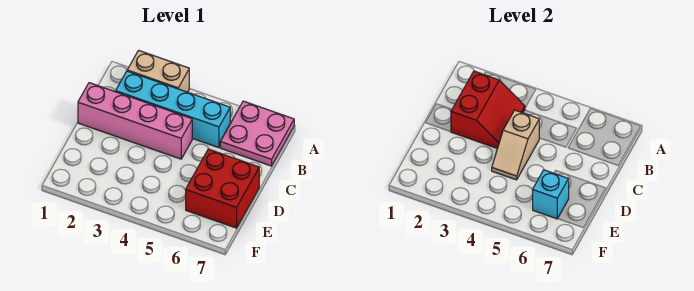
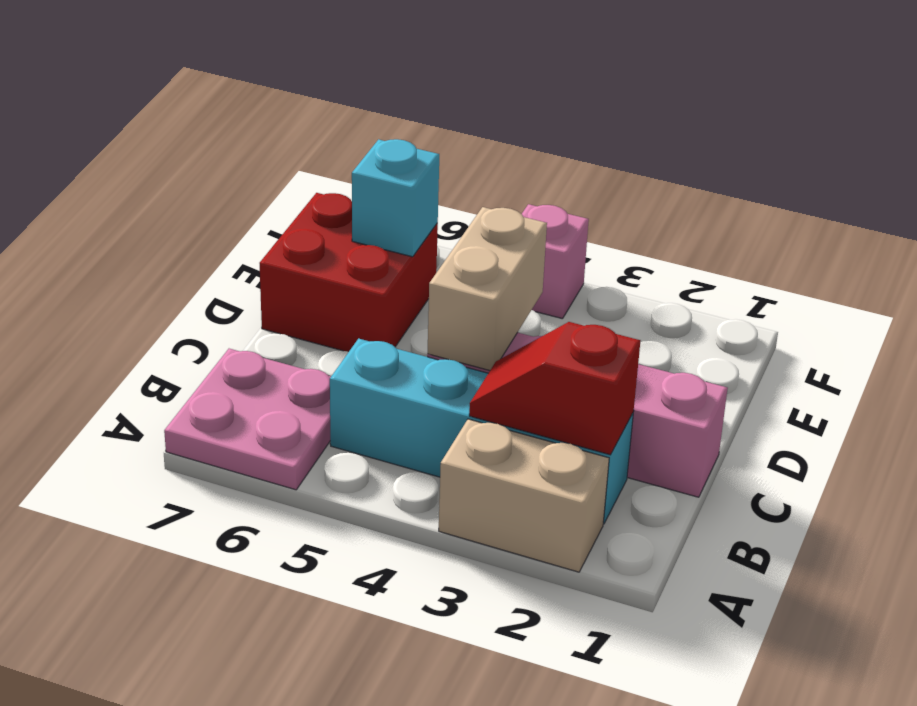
red 2x2 slope [451,71,525,148] -> red 1x2 slope [469,322,640,455]
tan 1x2 slope [492,110,539,180] -> tan 1x2 brick [428,207,547,371]
none -> pink 1x1 brick [522,204,589,319]

